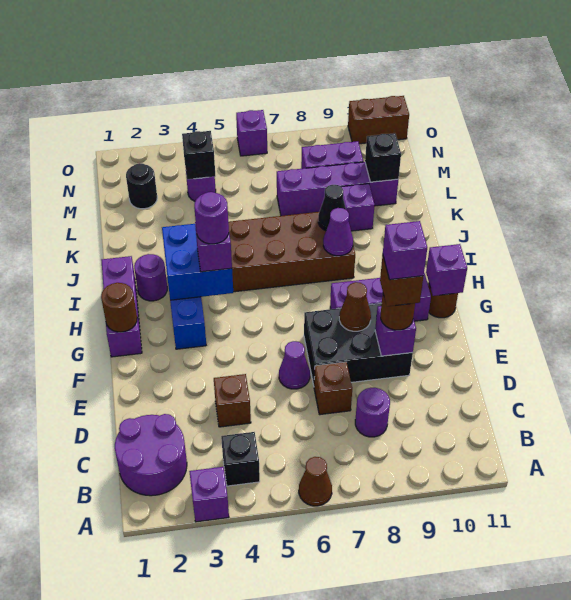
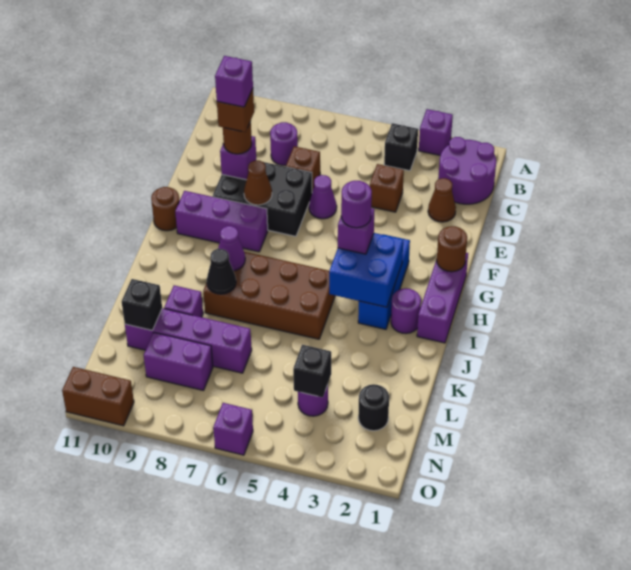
brown 1x1 cone [299,457,332,506] -> brown 1x1 cone moved to [428,178,456,222]
purple 1x1 brick [426,244,467,296] -> none

